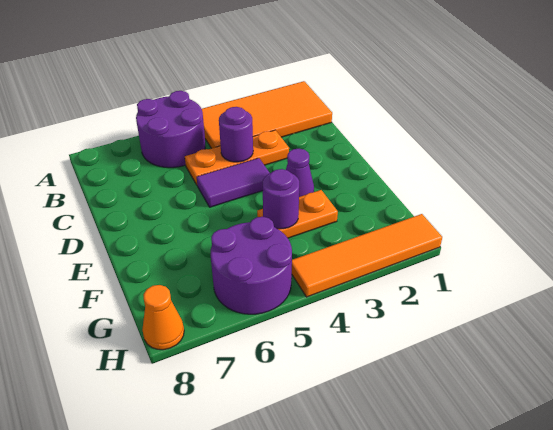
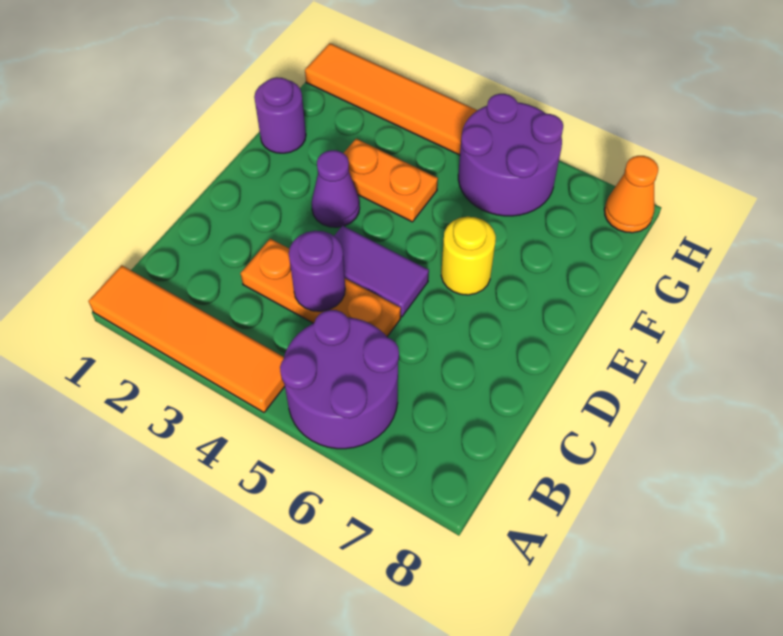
orange 2x4 tile [202,81,332,148] -> orange 1x4 tile [88,265,285,412]
none -> yellow 1x1 round brick [441,217,496,295]
purple 1x1 round brick [263,169,299,229] -> purple 1x1 round brick moved to [254,77,306,153]

